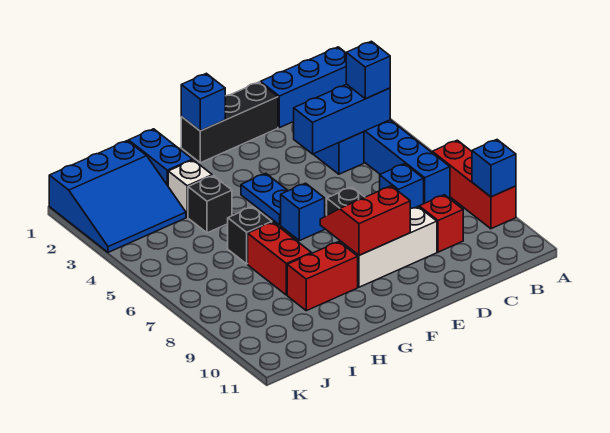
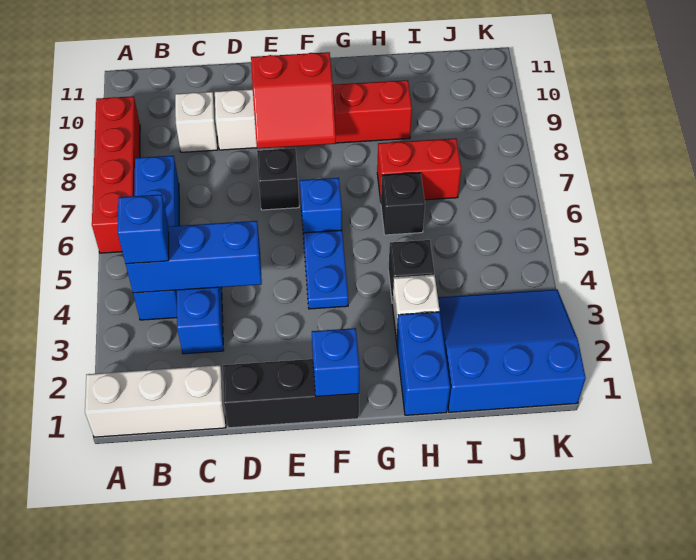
blue 1x3 brick [260,47,346,128] -> white 1x3 brick [85,365,226,437]
red 1x3 brick [432,140,516,229] -> red 1x4 brick [92,96,140,253]
blue 1x1 brick [472,140,516,197] -> none
blue 1x1 brick [380,164,424,209] -> none
red 1x1 brick [419,195,463,252] -> white 1x1 brick [175,92,218,152]
red 1x2 brick [248,222,312,295] -> red 1x2 brick turned to [377,138,461,201]

